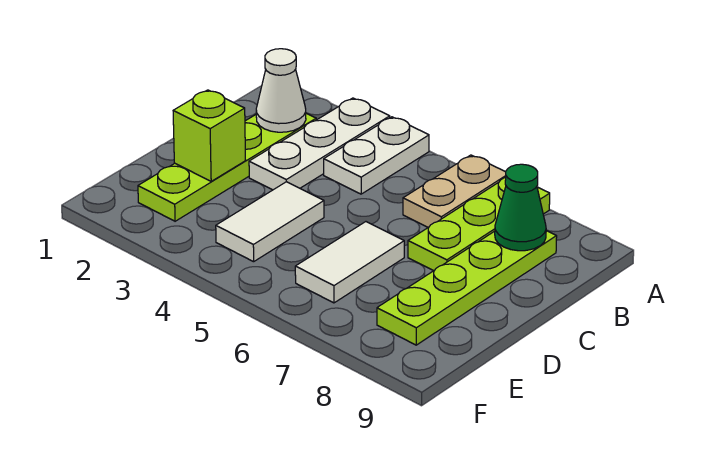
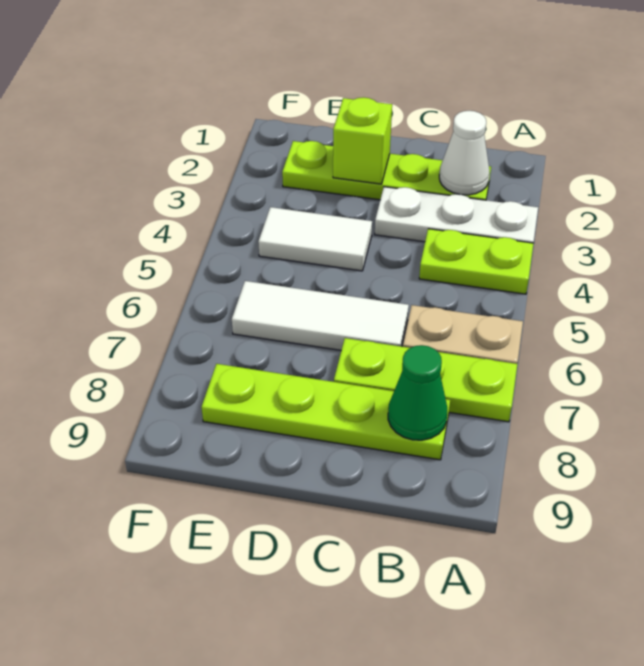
white 1x2 plate [324,117,429,194] -> lime 1x2 plate [419,229,534,294]
white 1x2 tile [295,222,404,303] -> white 1x3 tile [232,281,409,350]

